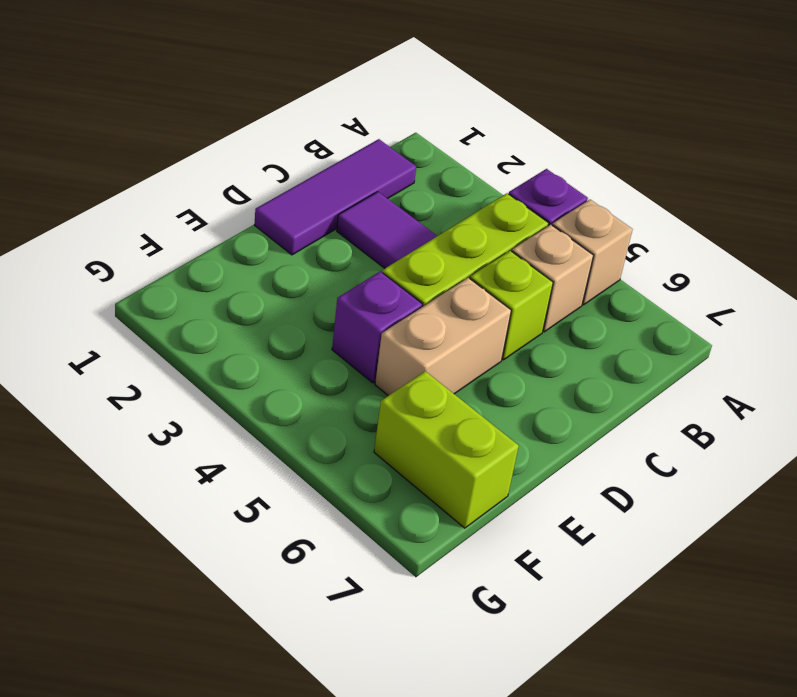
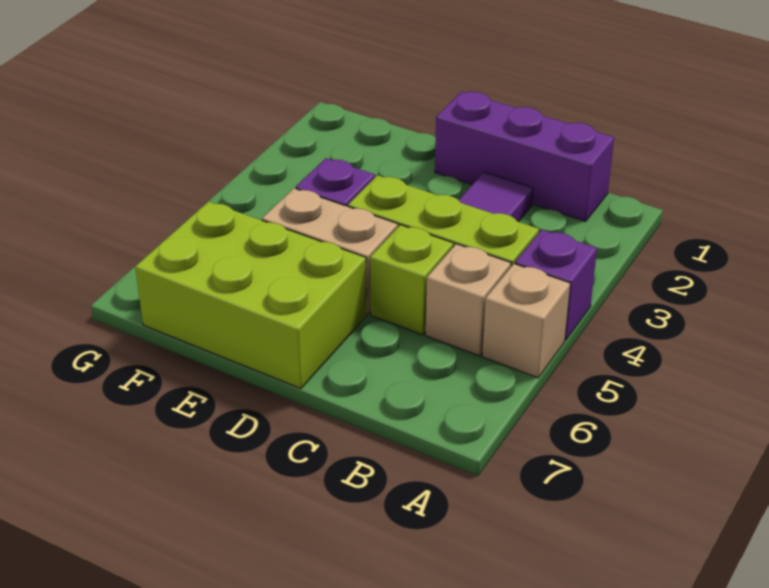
purple 1x3 tile [255,139,416,255] -> purple 1x3 brick [435,91,614,221]
lime 1x2 brick [374,371,519,528] -> lime 2x3 brick [135,201,366,389]

